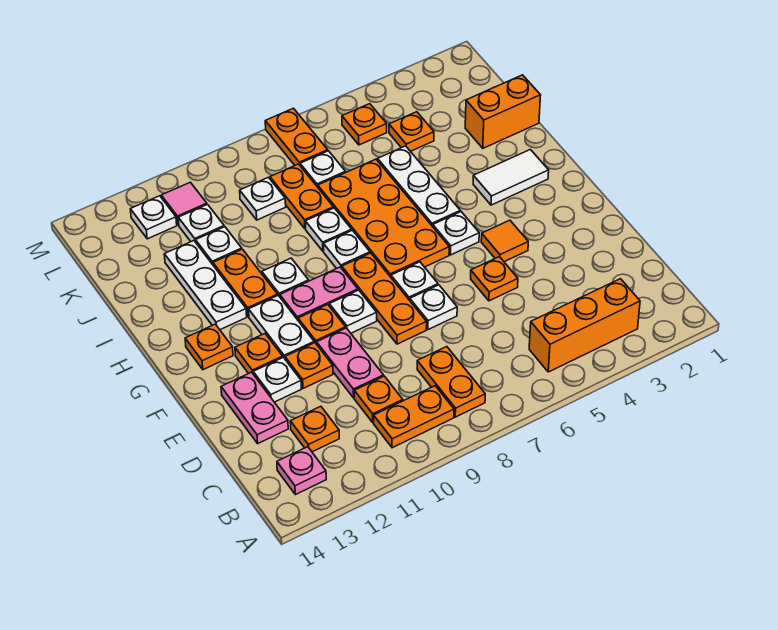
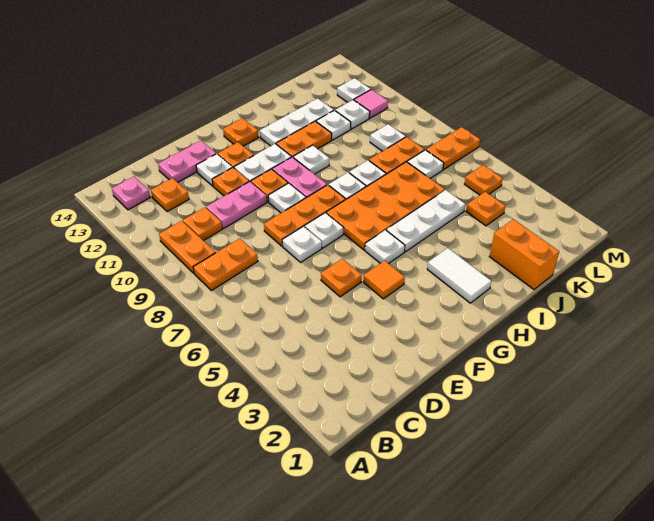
orange 1x3 brick [529,279,640,372] -> none

